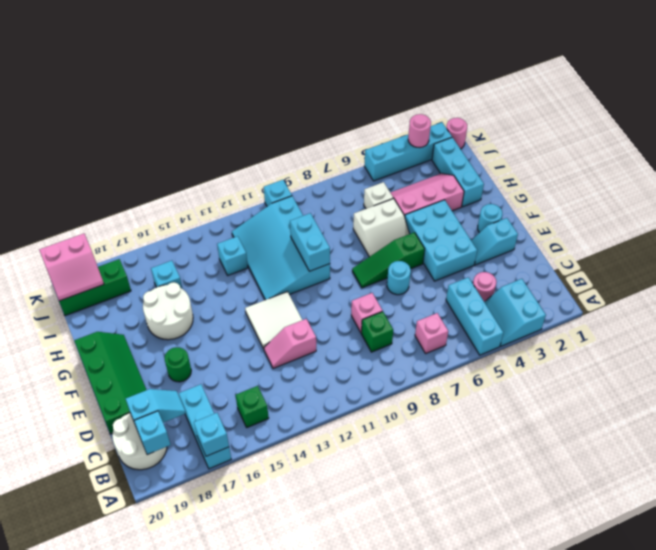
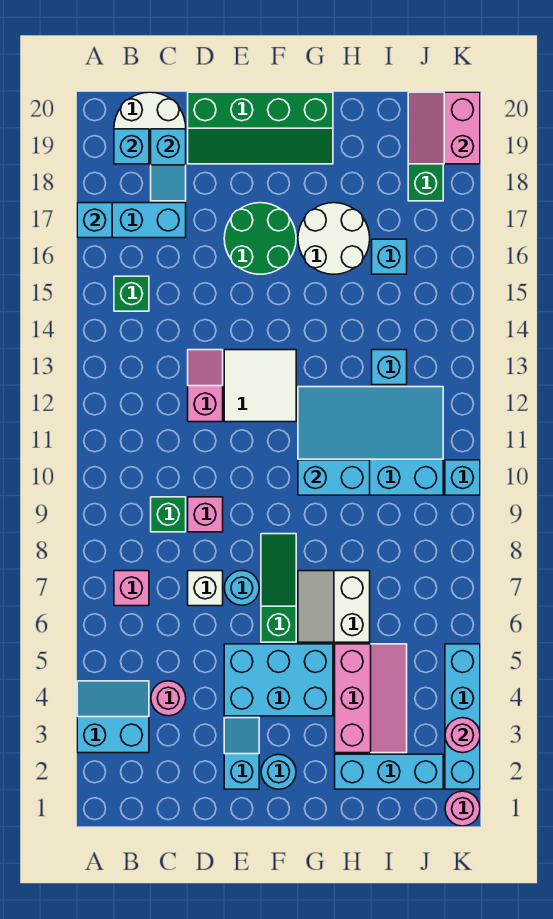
cyan 1x3 brick [446,277,503,355] -> none
green 1x1 round brick [165,347,191,382] -> green 2x2 round brick [224,203,296,274]
white 1x1 brick [364,182,393,209] -> white 1x1 brick moved to [188,571,223,606]

